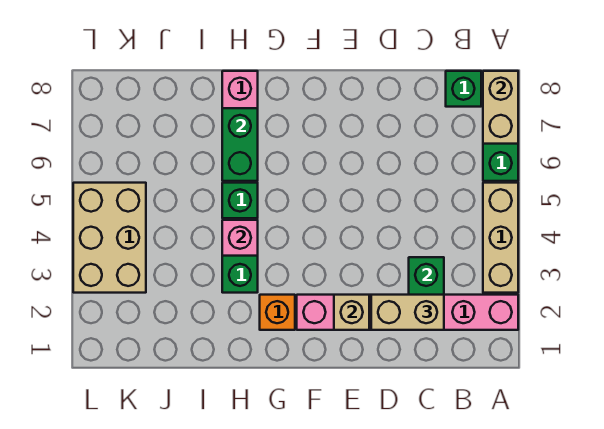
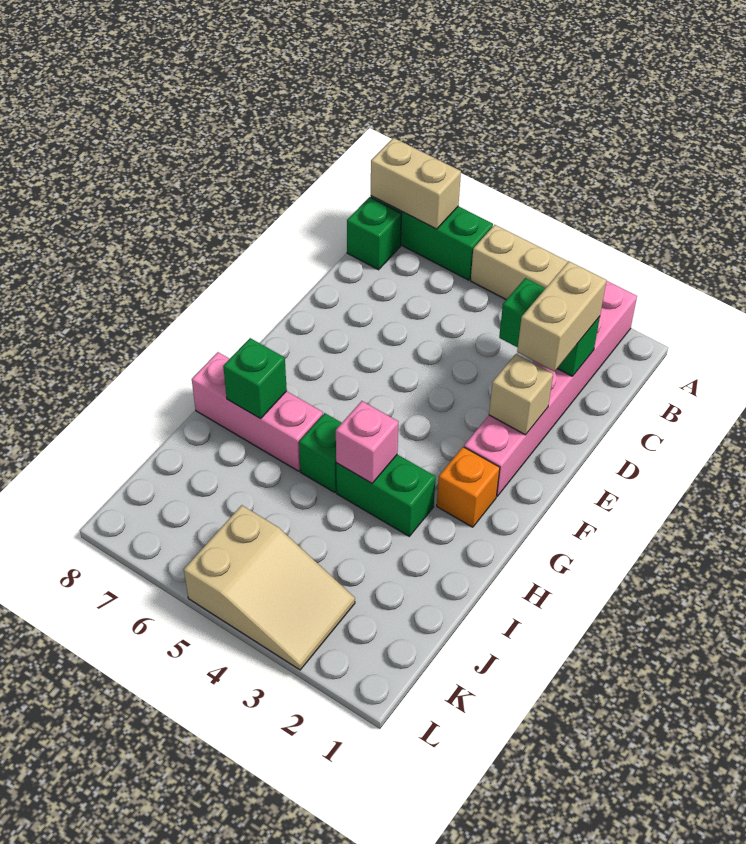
green 1x2 brick [222,108,258,181] -> green 1x1 brick [223,338,287,419]
tan 2x3 brick [73,183,146,293] -> tan 2x3 slope [184,505,355,670]

